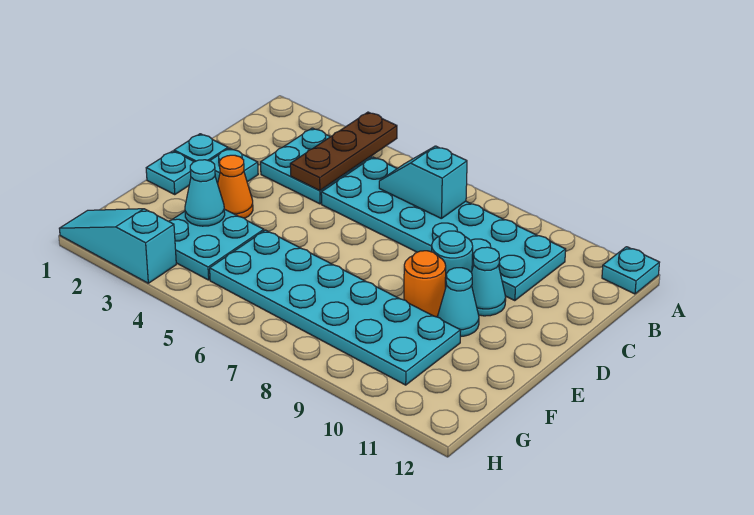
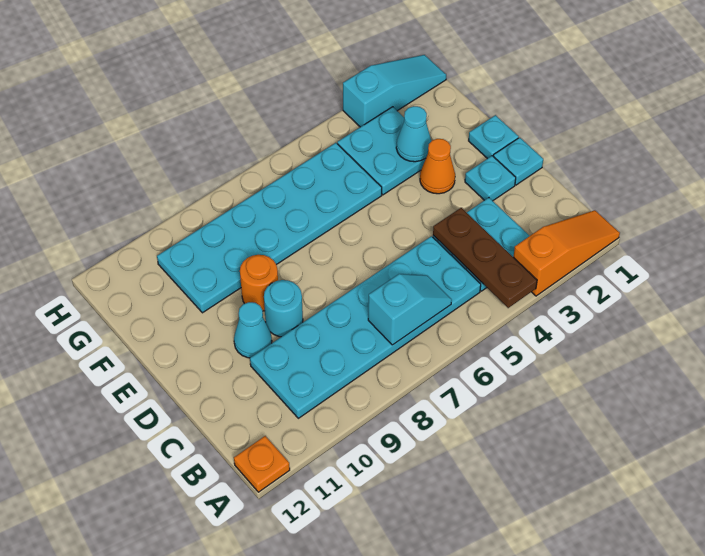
none -> orange 1x3 slope [513,210,620,296]
cyan 1x1 plate [602,247,660,294] -> orange 1x1 plate [234,436,290,492]
cyan 1x1 cone [438,268,479,337] -> none

